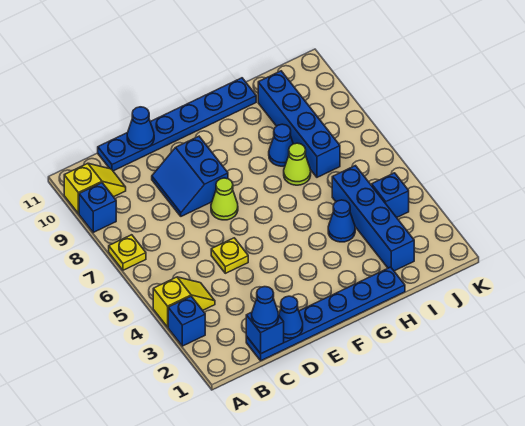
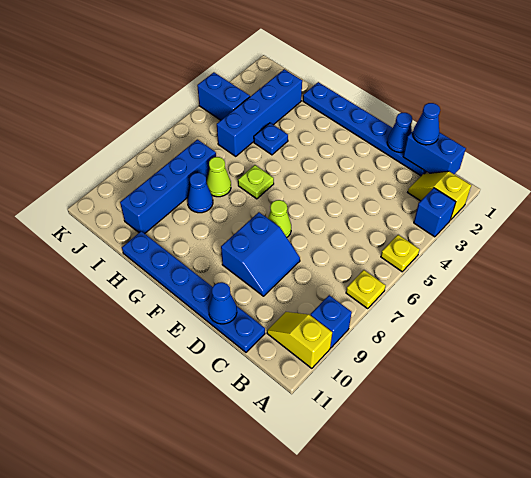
yellow 1x2 slope [153,277,215,327] -> yellow 1x2 slope moved to [408,171,471,220]
blue 1x1 brick [246,312,284,354] -> blue 1x2 brick [403,131,466,174]
yellow 1x1 plate [211,238,248,273] -> yellow 1x1 plate moved to [381,235,420,272]
none -> lime 1x1 plate [238,165,274,199]
blue 1x1 cone [328,200,355,242] -> blue 1x1 plate [254,123,288,155]
blue 1x1 brick [372,173,409,218] -> blue 1x2 brick [197,72,250,120]

